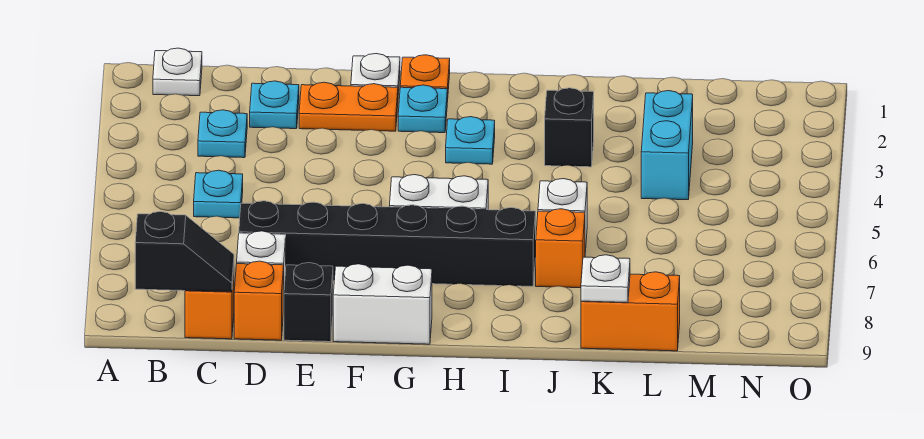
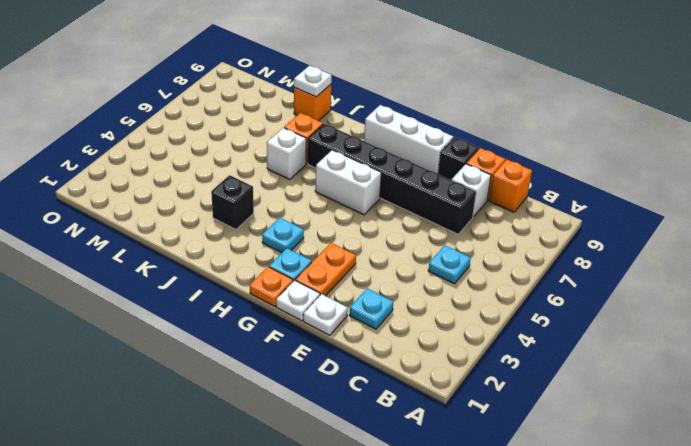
white 1x1 plate [153,48,202,96] -> white 1x1 plate moved to [303,294,348,335]
black 1x2 slope [135,212,234,292] -> none
cyan 1x1 plate [198,110,247,158] -> none
orange 1x2 plate [299,82,398,131] -> orange 1x2 plate turned to [295,243,356,296]
white 1x2 brick [333,264,432,344] -> white 1x3 brick [364,105,453,174]
orange 1x2 brick [581,272,680,351] -> orange 1x1 brick [294,84,331,121]
cyan 1x2 brick [641,91,693,200] -> none

